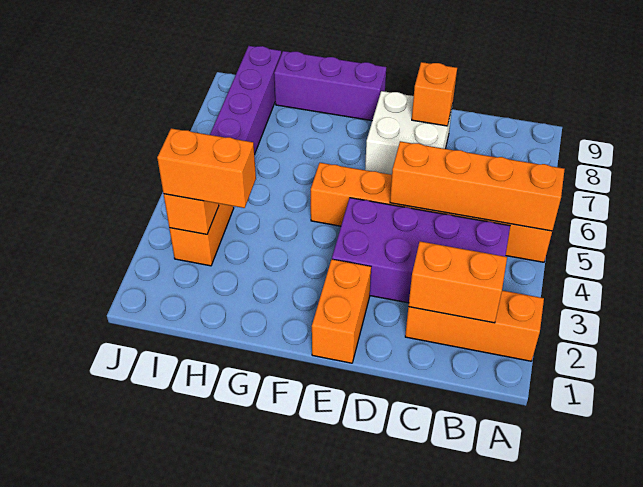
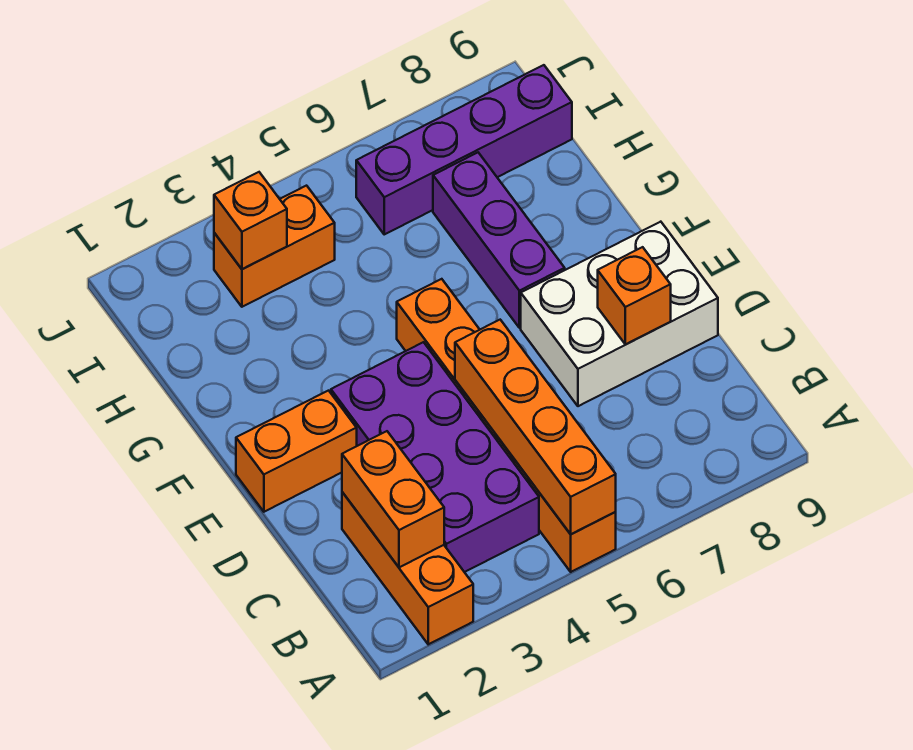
white 2x2 brick [365,91,453,175] -> white 2x3 brick [521,222,718,406]
purple 1x3 brick [274,51,386,121] -> purple 1x3 brick moved to [433,153,565,328]
orange 1x2 brick [157,128,256,208] -> none

